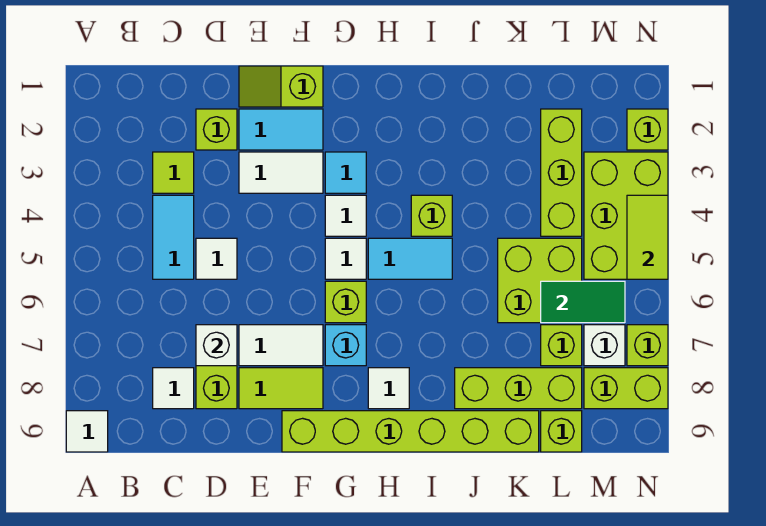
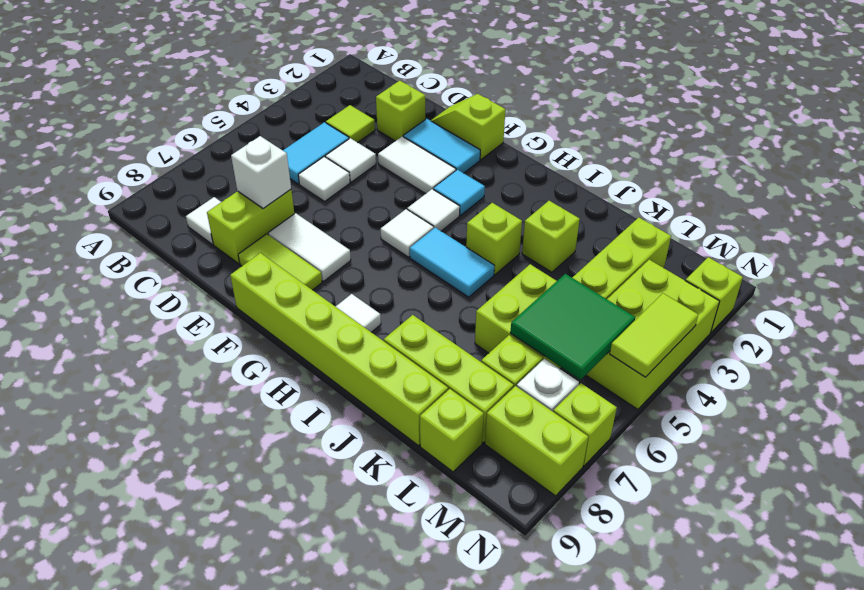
white 1x1 tile [66,411,108,452] -> white 1x1 tile moved to [325,138,376,182]
lime 1x1 brick [325,281,366,323] -> lime 1x1 brick moved to [522,201,580,272]
cyan 1x1 brick [325,325,366,366] -> none
green 1x2 tile [541,281,625,323] -> green 2x2 tile [510,274,635,380]

